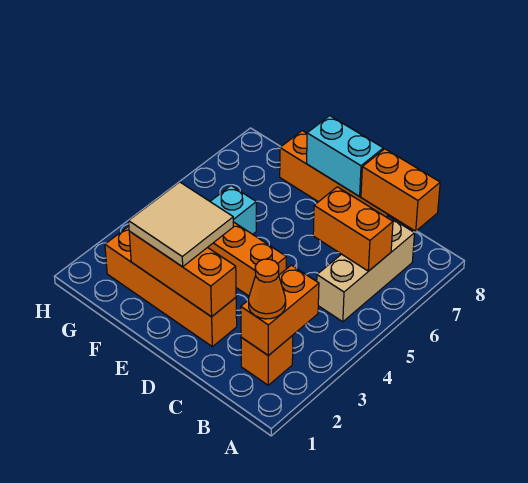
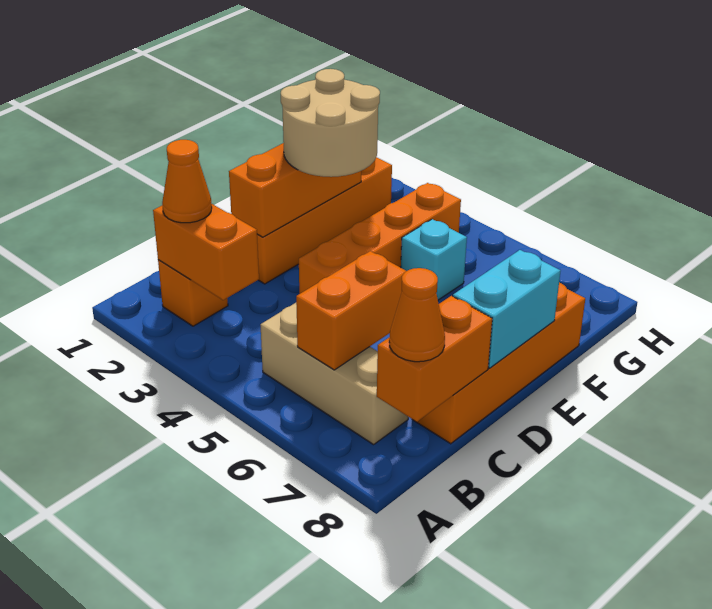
none -> orange 1x1 cone [389,268,445,362]
tan 2x2 tile [129,182,233,267] -> tan 2x2 round brick [281,69,380,177]

